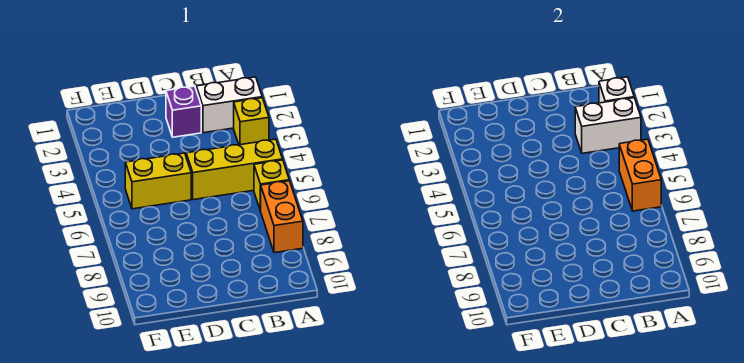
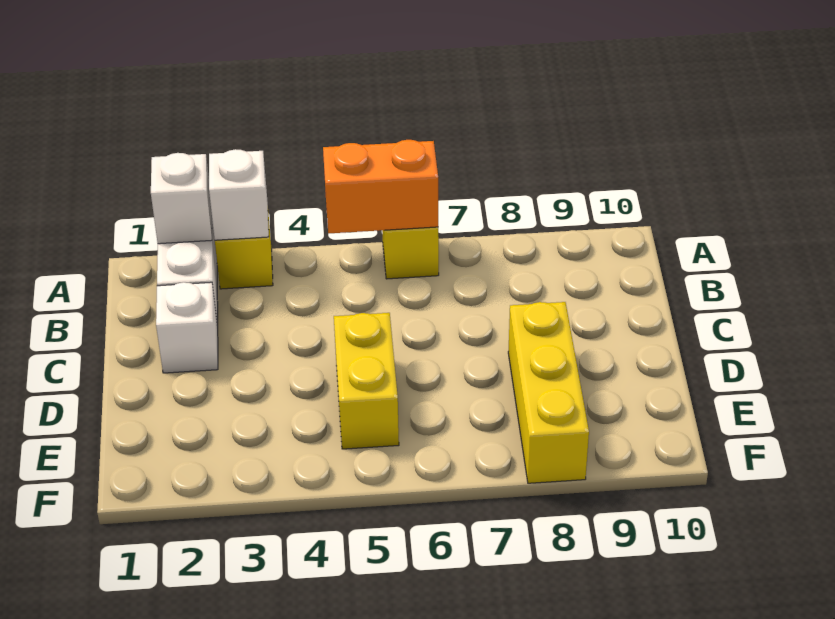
white 1x2 brick [575,98,641,153] -> white 1x1 brick [209,149,269,240]
yellow 1x3 brick [186,139,283,200] -> yellow 1x3 brick moved to [508,302,589,483]
orange 1x2 brick [261,181,303,253] -> none
purple 1x1 brick [166,86,201,137] -> white 1x1 brick [156,282,218,373]

